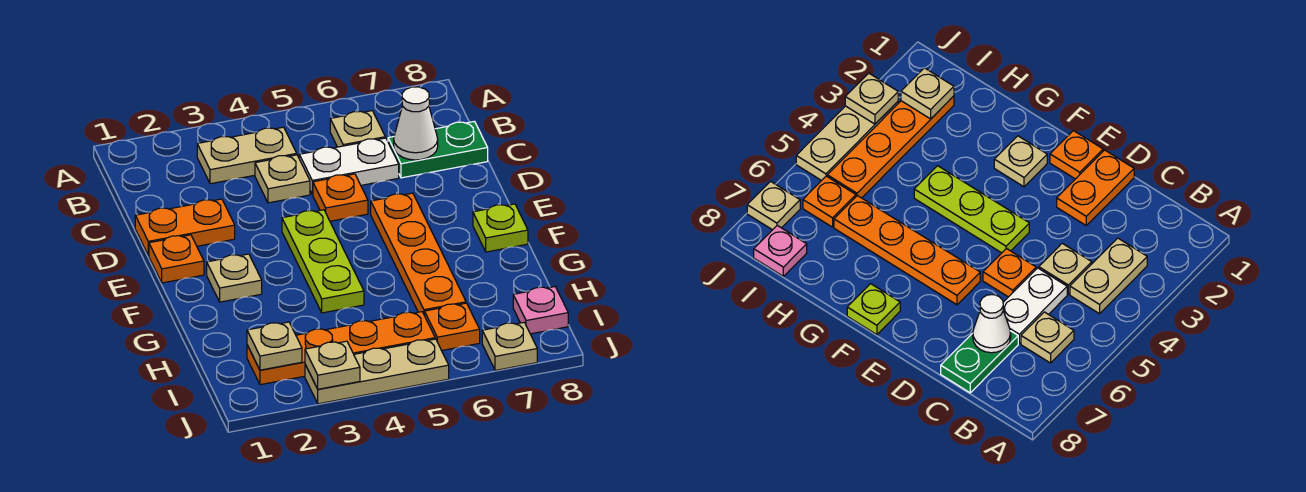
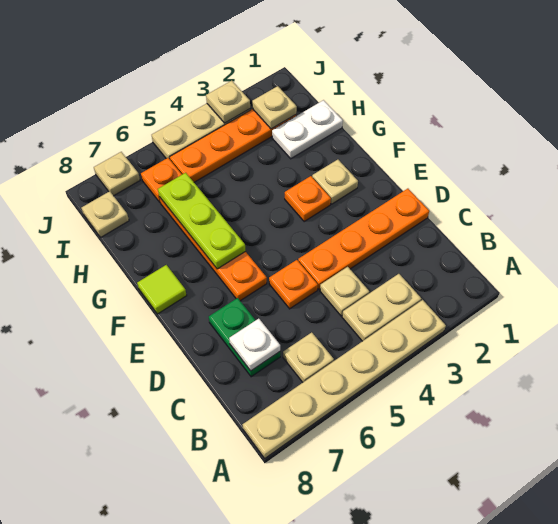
none -> tan 1x6 plate [243,300,446,458]
white 1x2 plate [299,138,399,195] -> white 1x2 plate moved to [272,100,343,159]
green 1x2 plate [388,121,488,178] -> green 1x2 plate turned to [209,298,280,377]
white 1x1 cone [394,87,438,160] -> white 1x1 plate [229,319,280,371]
orange 1x2 plate [135,199,235,255] -> orange 1x4 plate [298,189,429,289]
orange 1x1 plate [149,235,204,283] -> orange 1x1 plate moved to [285,176,331,222]
lime 1x3 plate [282,210,364,313] -> lime 1x3 plate moved to [158,173,245,269]
lime 1x1 plate [473,204,528,252] -> lime 1x1 tile [137,265,187,314]
pink 1x1 plate [513,287,568,334] -> tan 1x1 plate [82,191,129,237]

